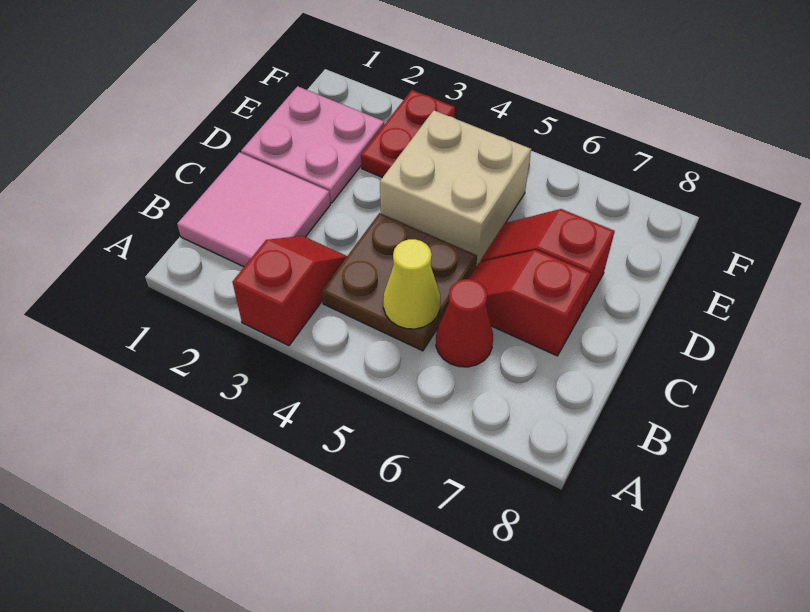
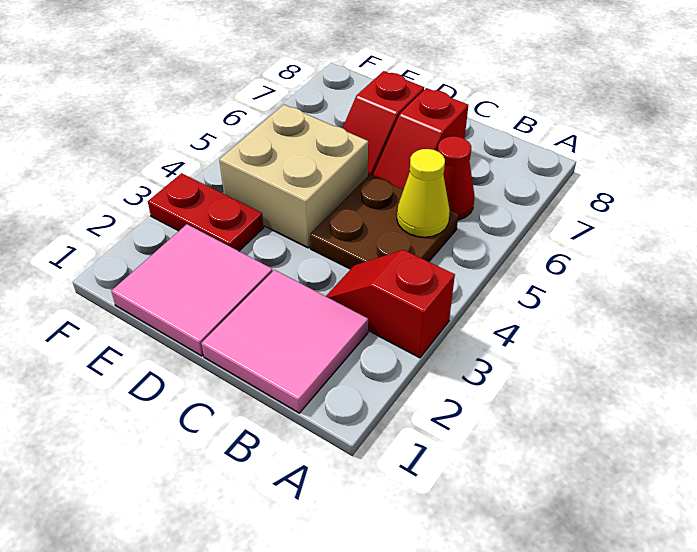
pink 2x2 plate [241,86,384,203] -> pink 2x2 tile [111,224,273,356]

